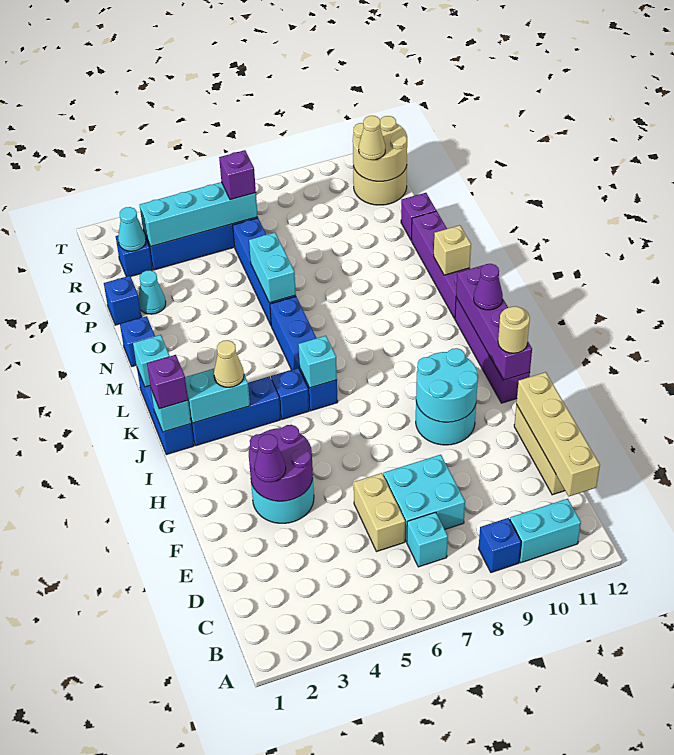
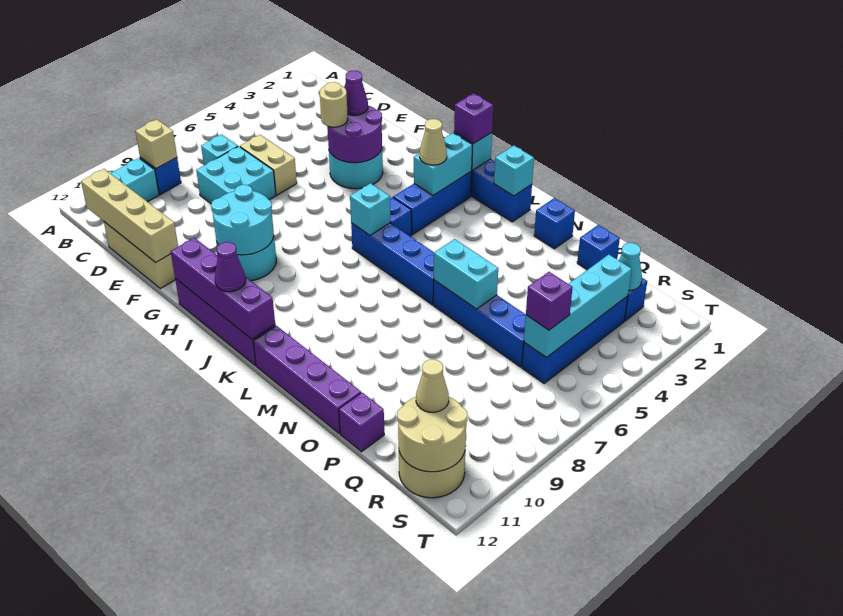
tan 1x1 round brick [498,307,530,353] -> tan 1x1 round brick moved to [320,82,348,127]
tan 1x1 brick [434,225,471,275] -> tan 1x1 brick moved to [135,119,177,169]
cyan 1x1 cone [139,270,166,314] -> none

